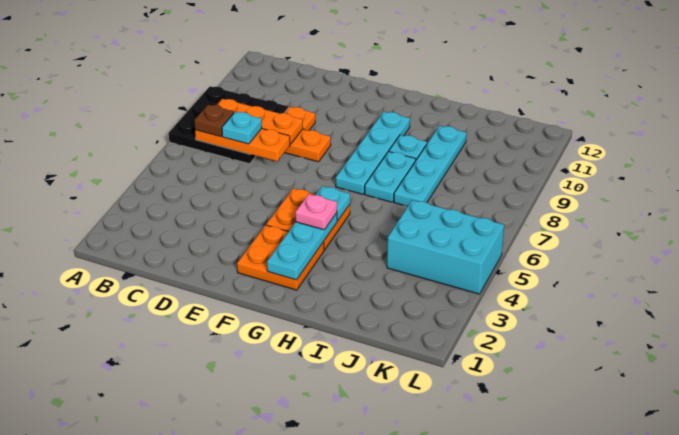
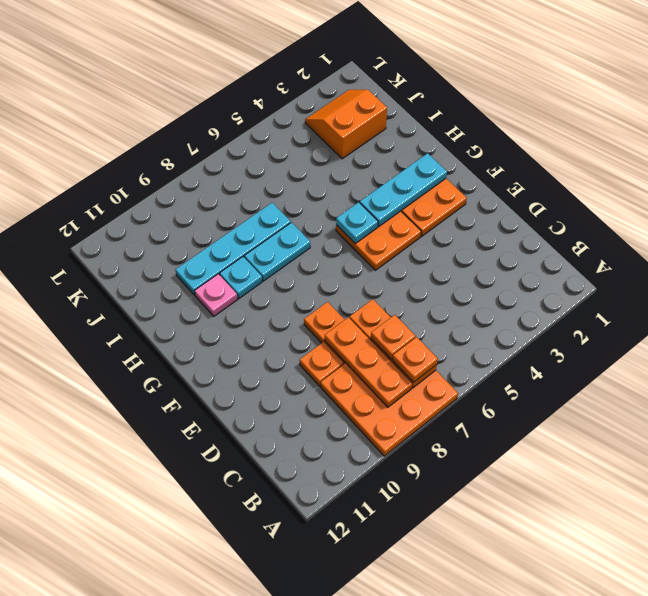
black 3x3 plate [169,86,288,164] -> orange 3x3 plate [321,363,458,456]
brown 1x1 plate [194,105,234,137] -> orange 1x1 plate [393,337,438,382]
cyan 1x1 plate [222,112,262,144] -> orange 1x1 plate [371,315,416,359]
pink 1x1 plate [295,194,337,230] -> pink 1x1 plate moved to [195,274,238,316]
cyan 1x4 plate [336,112,410,194] -> none
none -> orange 2x2 slope [305,90,387,159]
cyan 2x3 brick [387,200,504,294] -> none

